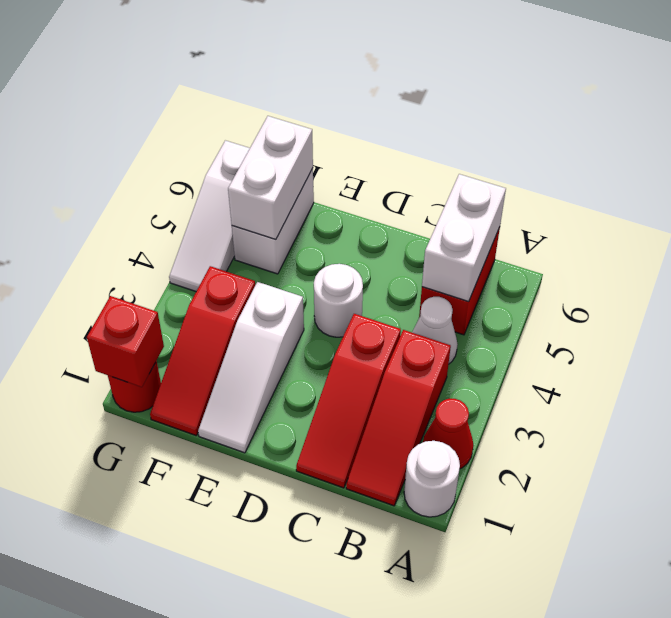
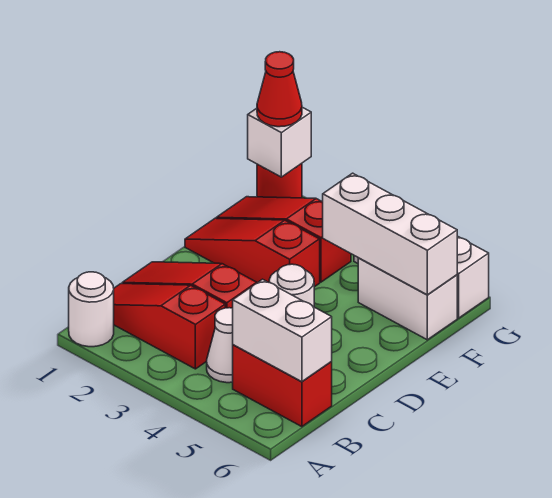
red 1x1 cone [423,399,474,469] -> red 1x1 cone moved to [257,52,302,127]
white 1x3 slope [198,282,304,453] -> red 1x3 slope [185,218,320,287]
white 1x2 brick [228,116,313,240] -> white 1x3 brick [323,173,457,295]
red 1x1 brick [87,296,164,387] -> white 1x1 brick [248,107,311,177]

